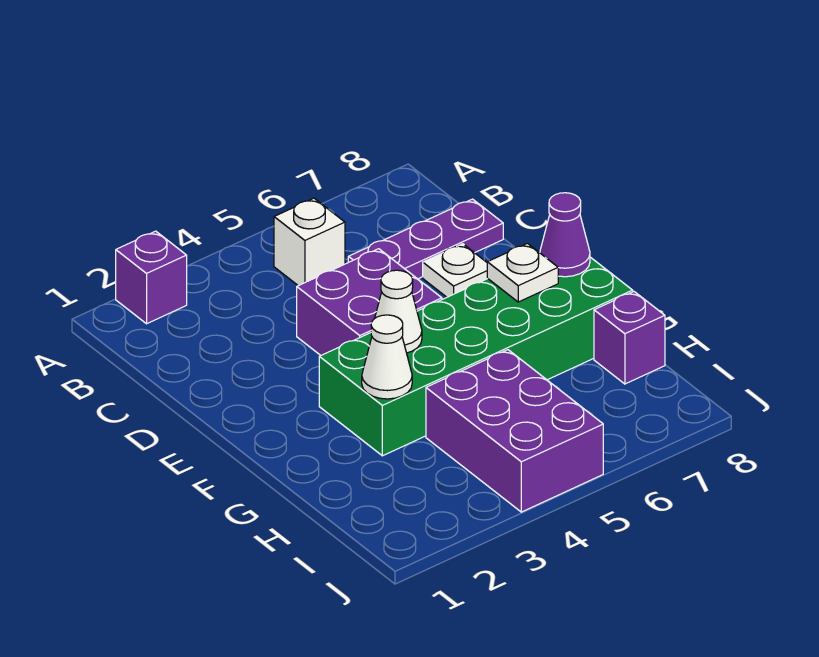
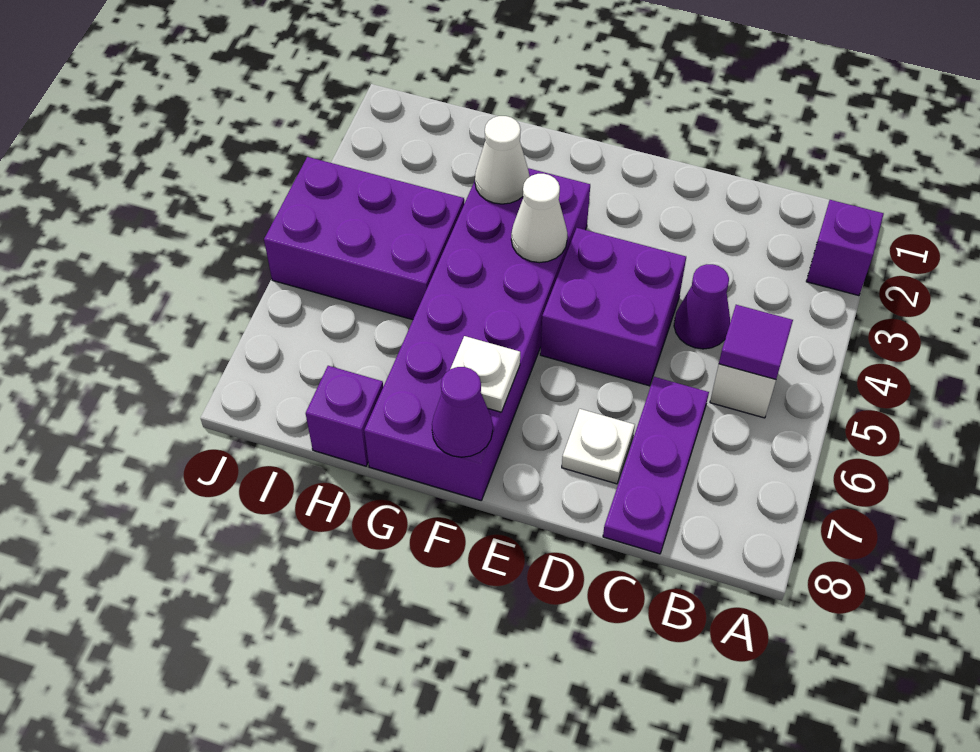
none -> purple 1x1 tile [719,305,793,379]
none -> purple 1x1 cone [674,264,730,349]
green 2x6 brick [319,257,633,456] -> purple 2x6 brick [364,168,590,500]

